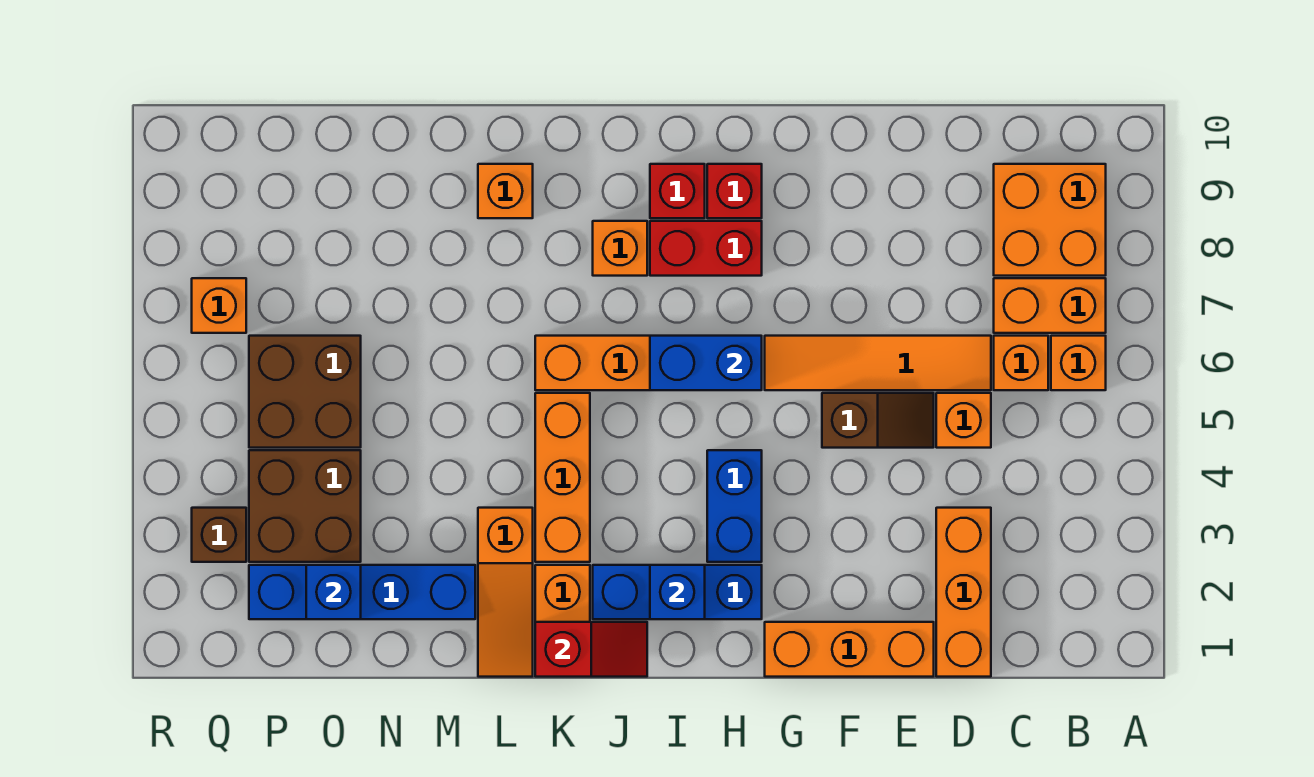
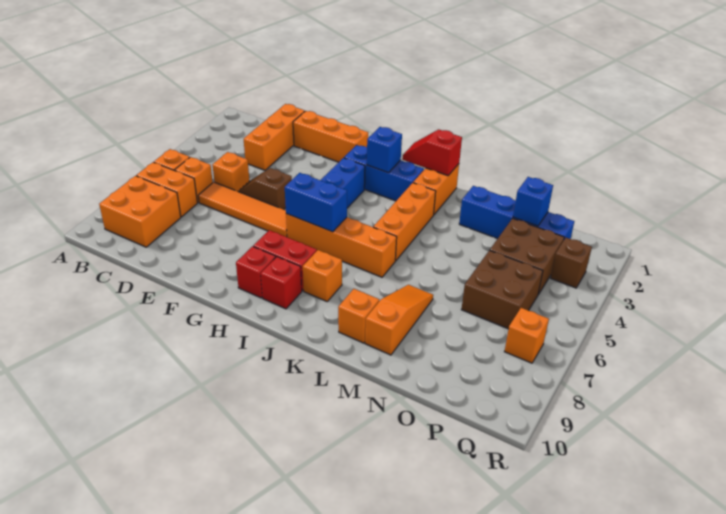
orange 1x3 slope [478,508,533,677] -> orange 1x3 slope moved to [365,285,433,355]

